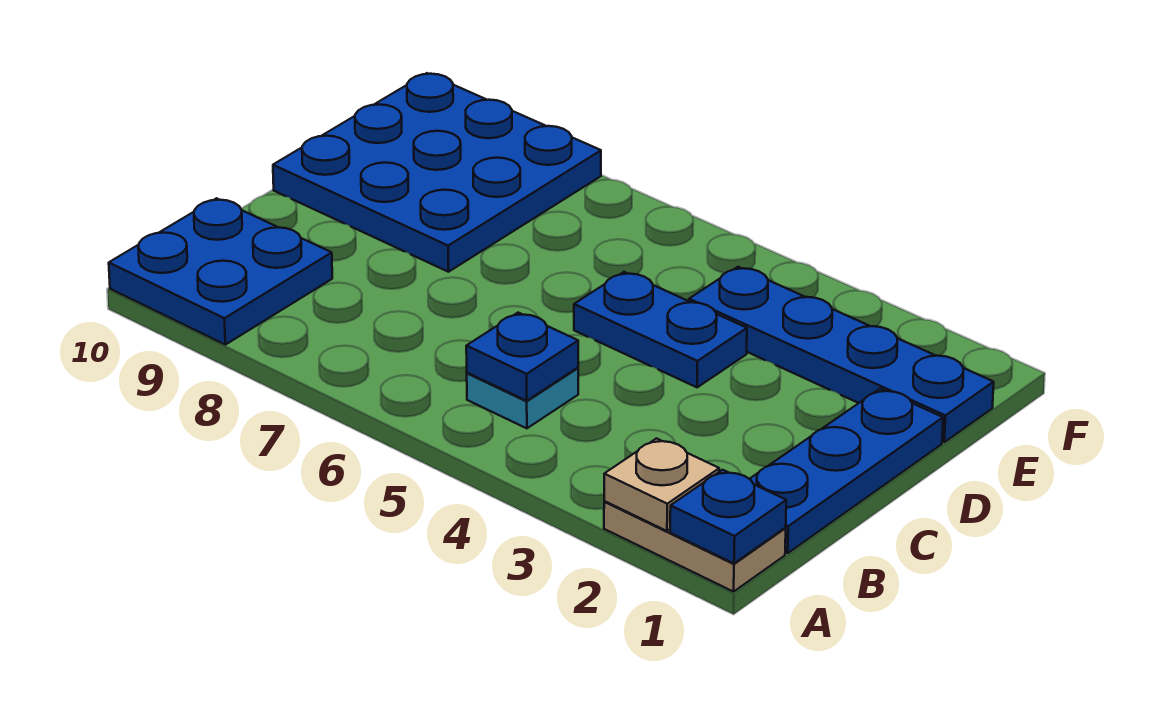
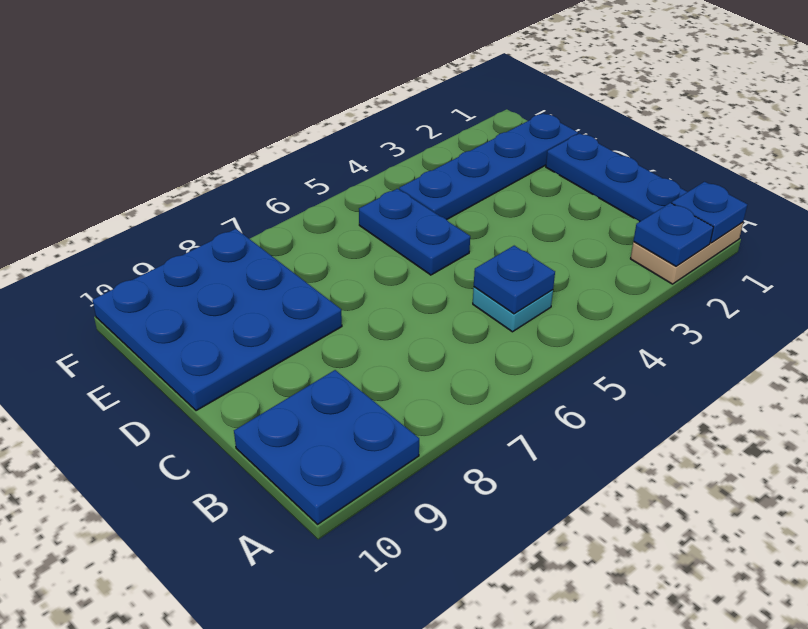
tan 1x1 plate [604,438,719,531] -> blue 1x1 plate [634,203,713,266]
blue 1x2 plate [574,272,747,387] -> blue 1x2 plate turned to [359,189,470,275]

